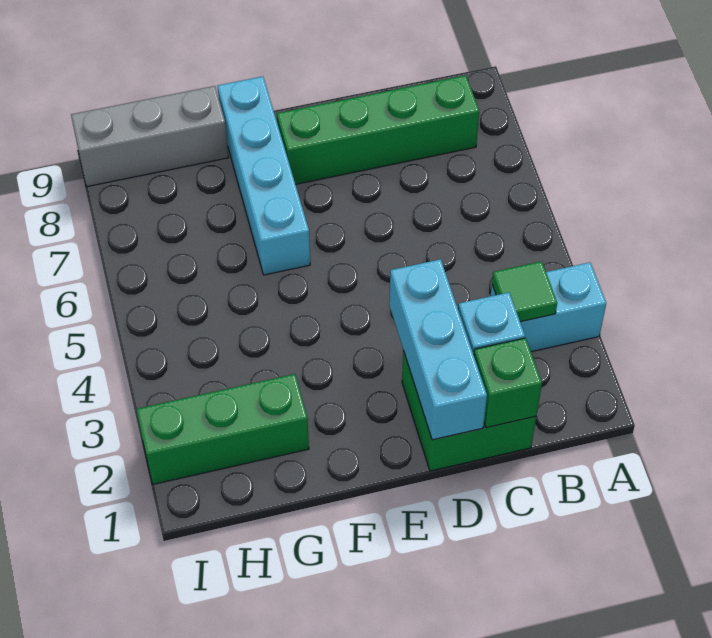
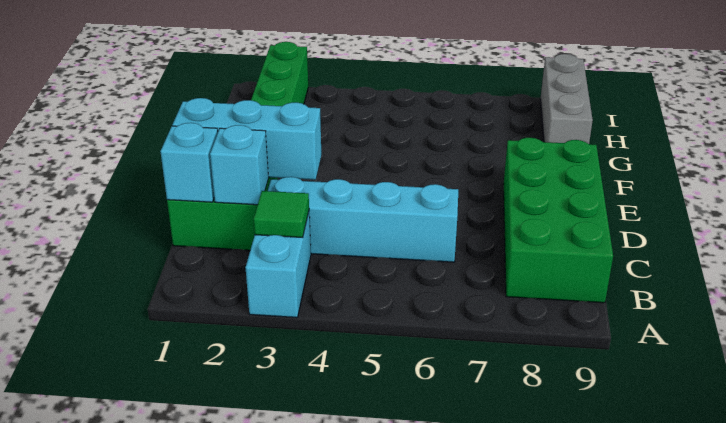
green 1x4 brick [277,75,479,184] -> green 2x4 brick [504,138,613,303]
green 1x1 brick [474,338,542,428] -> cyan 1x1 brick [160,123,218,202]
cyan 1x4 brick [218,76,310,275] -> cyan 1x4 brick moved to [268,177,458,262]

